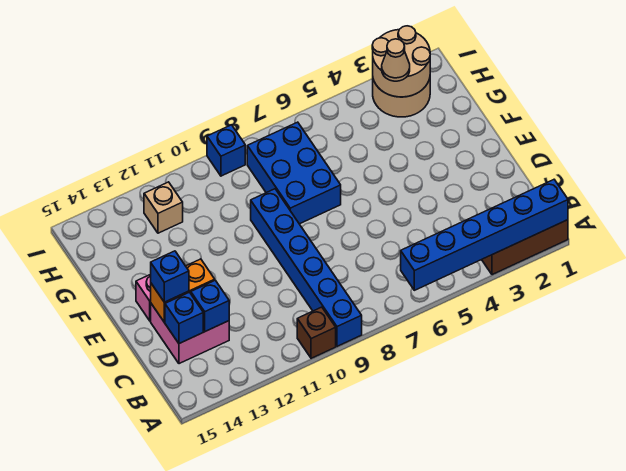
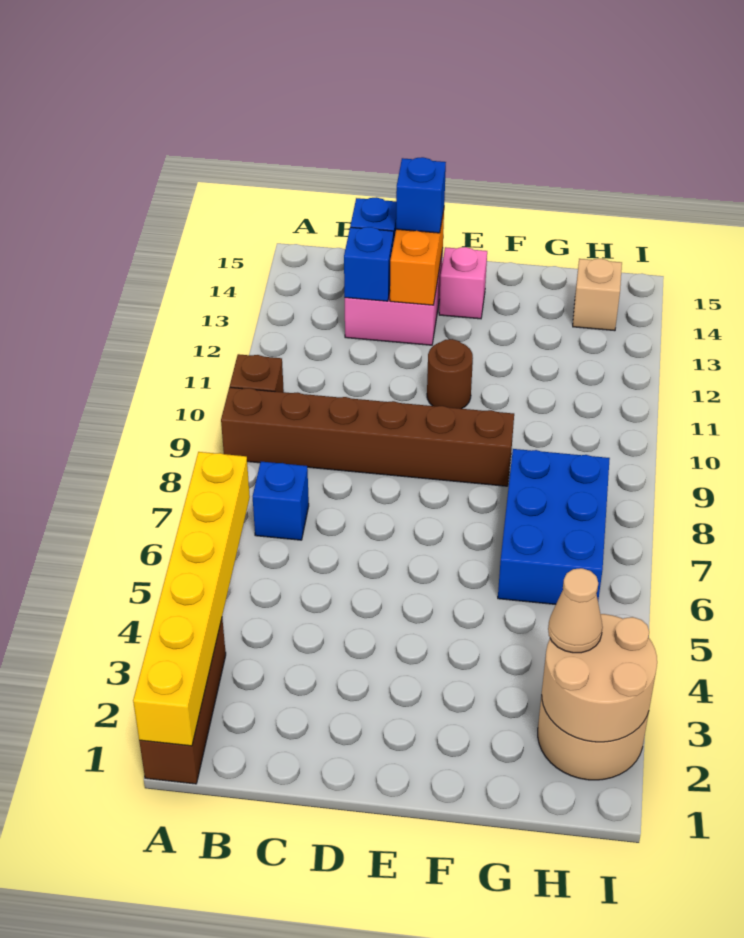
blue 1x6 brick [401,180,568,290] -> yellow 1x6 brick [133,452,250,746]
blue 1x6 brick [251,189,362,346] -> brown 1x6 brick [221,387,514,486]
none -> brown 1x1 round brick [427,339,473,409]
blue 2x3 brick [247,122,341,224] -> blue 2x3 brick turned to [498,449,610,604]
tan 1x1 brick [144,182,183,233] -> tan 1x1 brick moved to [573,259,622,331]
blue 1x1 brick [207,125,245,176] -> blue 1x1 brick moved to [253,462,309,540]

